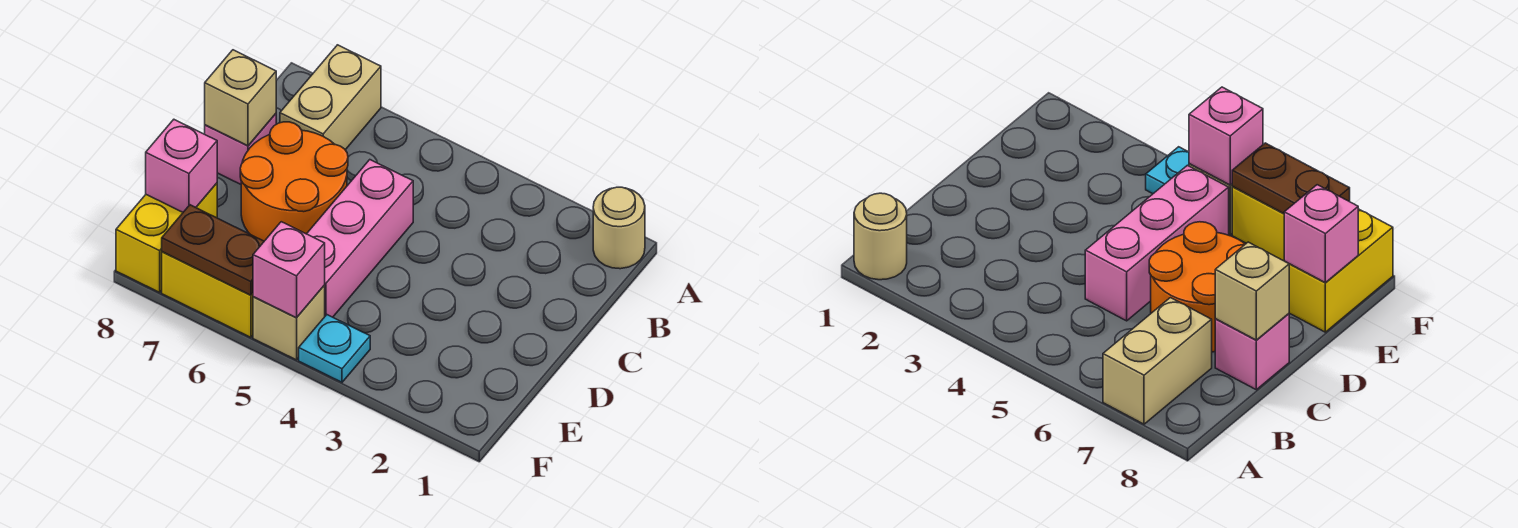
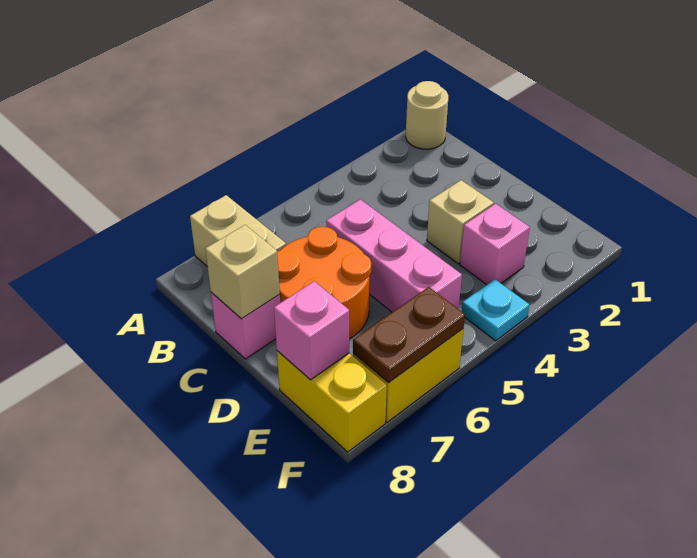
tan 1x1 brick [253,285,325,360] -> tan 1x1 brick moved to [427,180,494,264]
pink 1x1 brick [253,222,325,318] -> pink 1x1 brick moved to [460,204,530,285]

